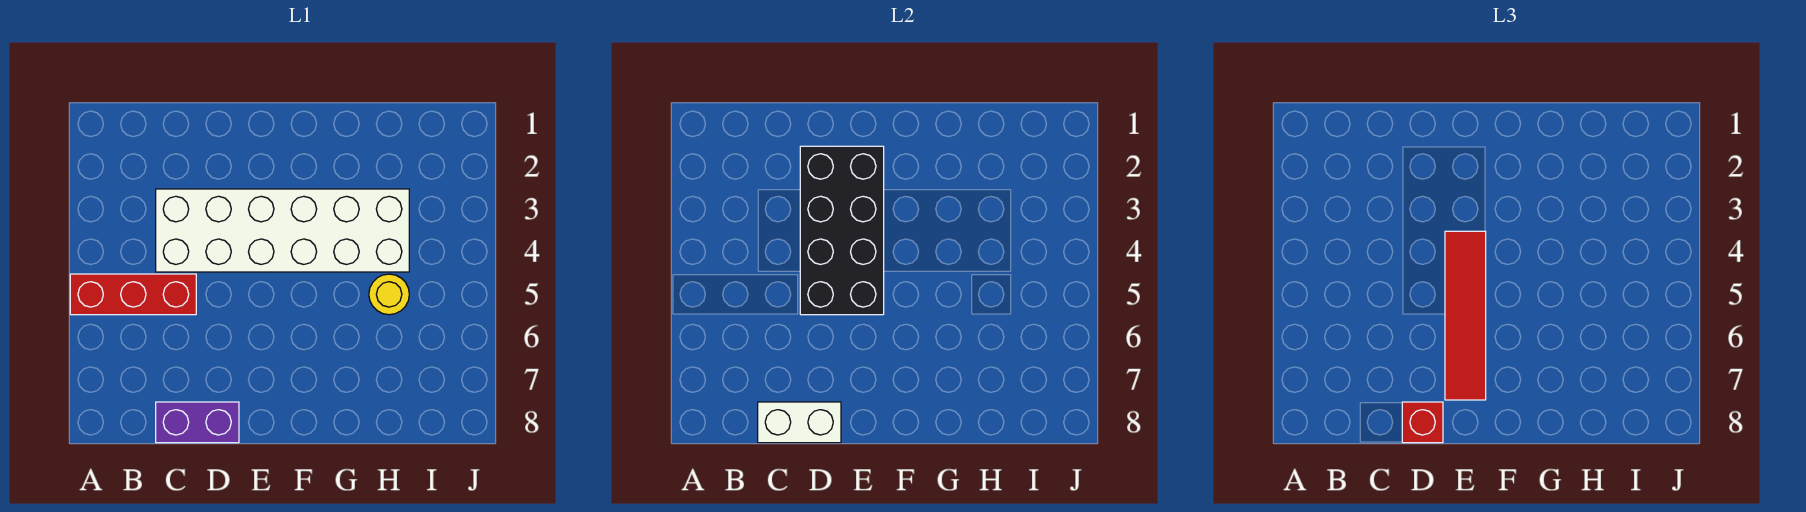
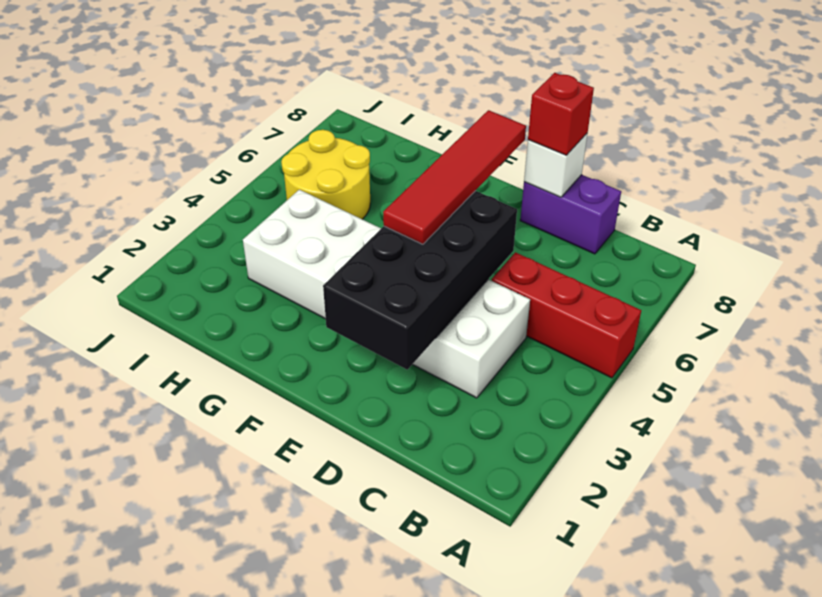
white 1x2 brick [758,402,841,443] -> white 1x1 brick [524,133,588,197]
yellow 1x1 round brick [369,274,409,315] -> yellow 2x2 round brick [281,130,370,219]

